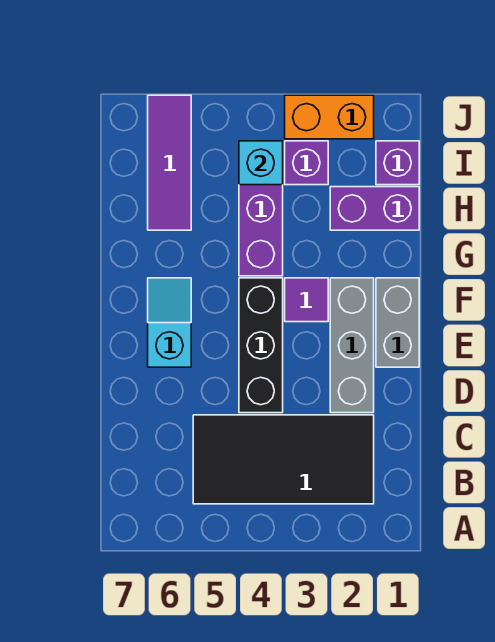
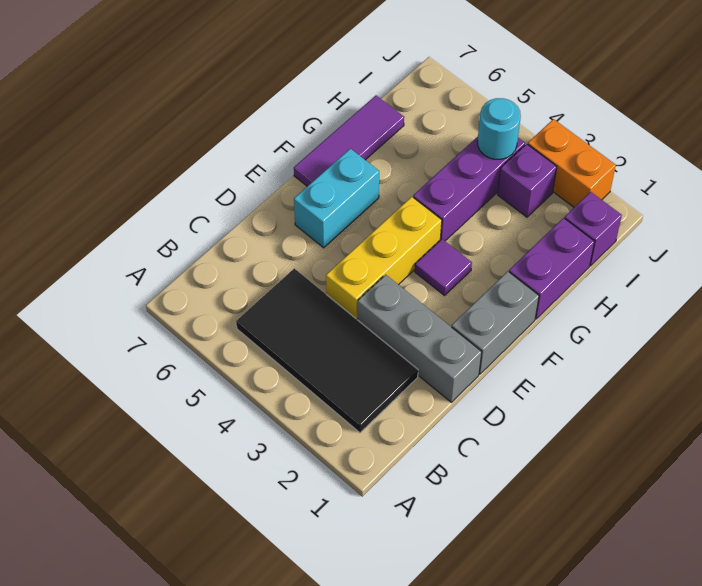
grey 1x3 brick [330,278,374,413] -> grey 1x3 brick turned to [357,275,482,402]
black 1x3 brick [239,278,283,413] -> yellow 1x3 brick [326,197,442,319]
cyan 1x2 slope [148,278,191,367] -> cyan 1x2 brick [294,149,379,248]
purple 1x2 brick [330,187,419,230] -> purple 1x2 brick turned to [509,218,595,319]
purple 1x3 tile [148,95,191,230] -> purple 1x3 tile moved to [294,96,404,186]
cyan 1x1 brick [239,141,283,185] -> cyan 1x1 round brick [478,98,521,159]

